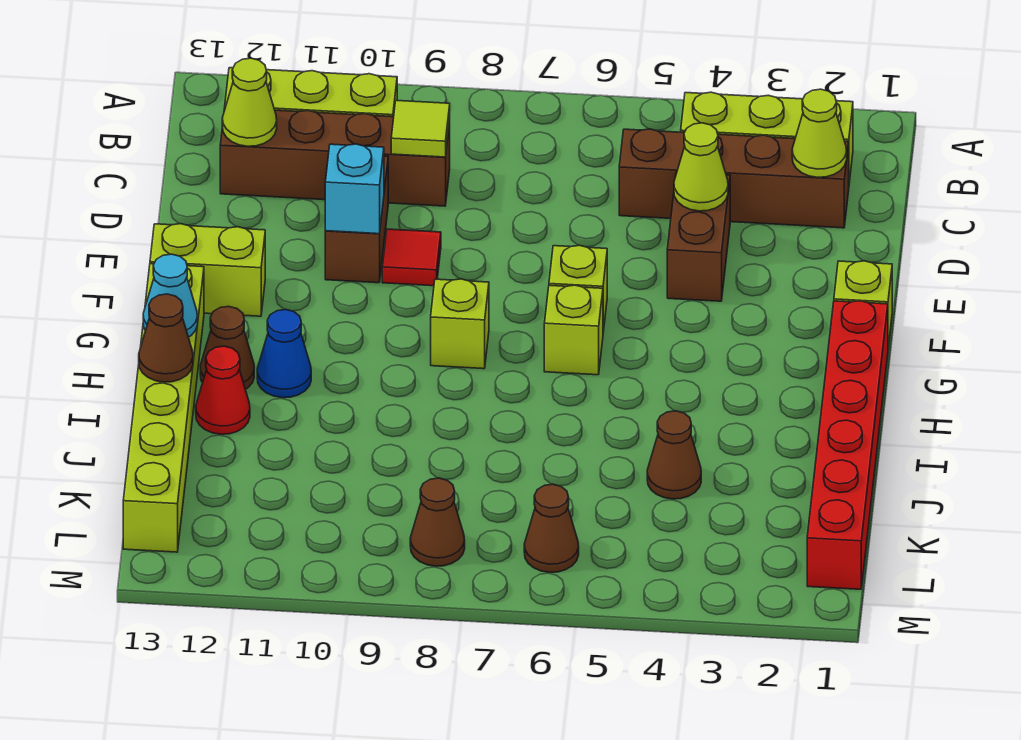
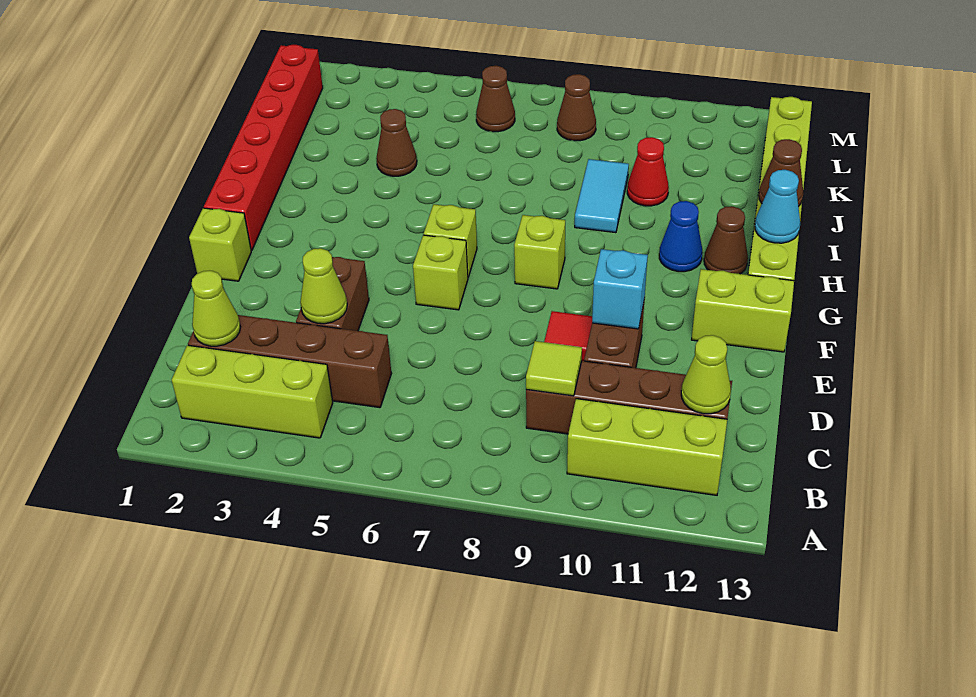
none -> cyan 1x2 tile [575,159,629,233]
red 1x1 cone [196,346,250,434] -> red 1x1 cone moved to [627,137,669,206]

